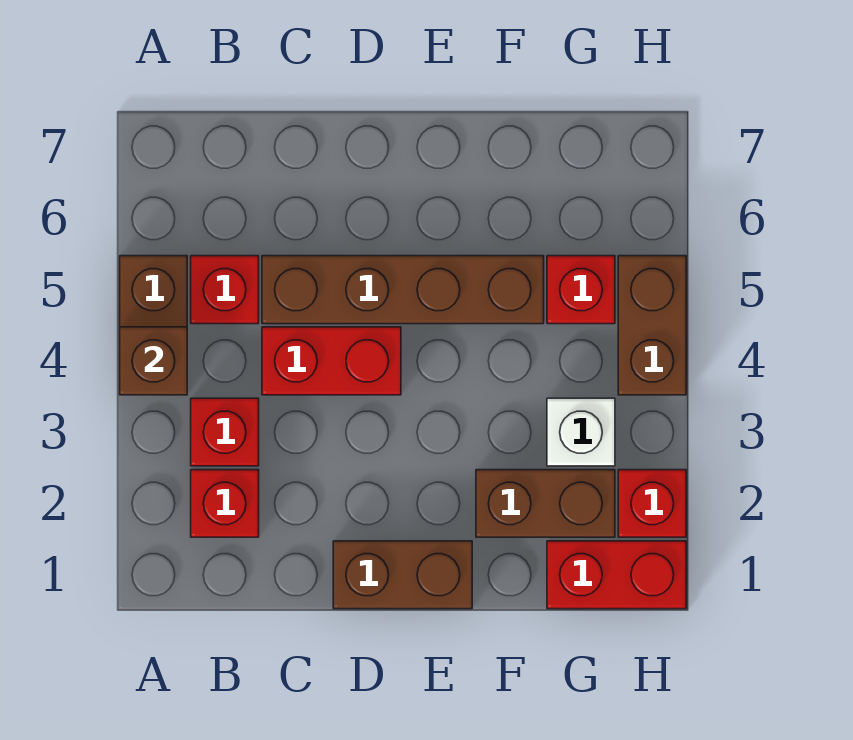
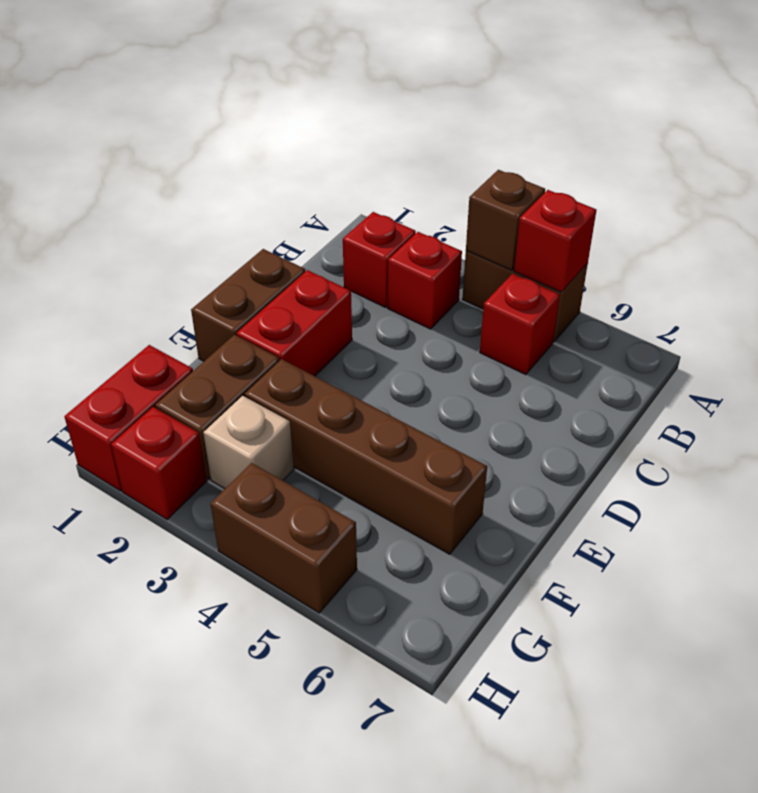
red 1x2 brick [262,327,401,395] -> red 1x2 brick moved to [236,270,352,376]
brown 1x4 brick [262,256,544,324] -> brown 1x4 brick turned to [245,359,487,554]
white 1x1 brick [547,398,615,466] -> tan 1x1 brick [203,396,294,489]
red 1x1 brick [547,256,615,324] -> red 1x1 brick moved to [514,190,596,292]

